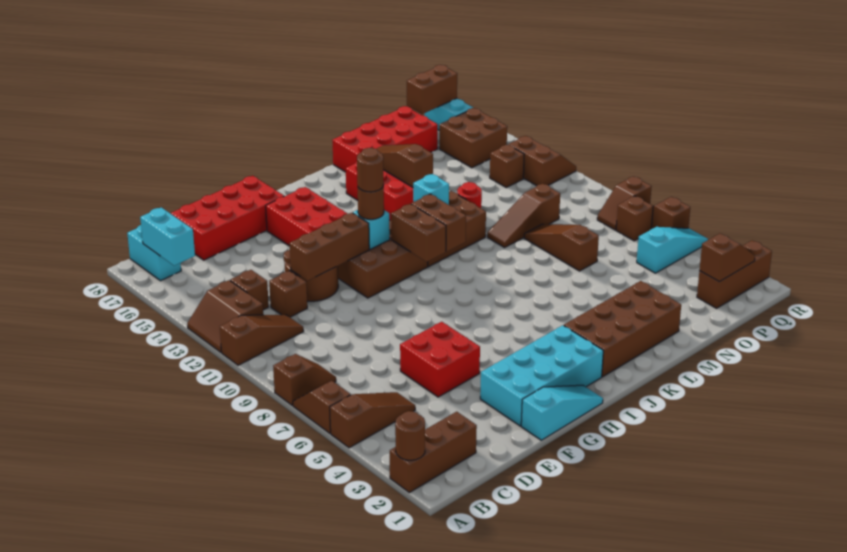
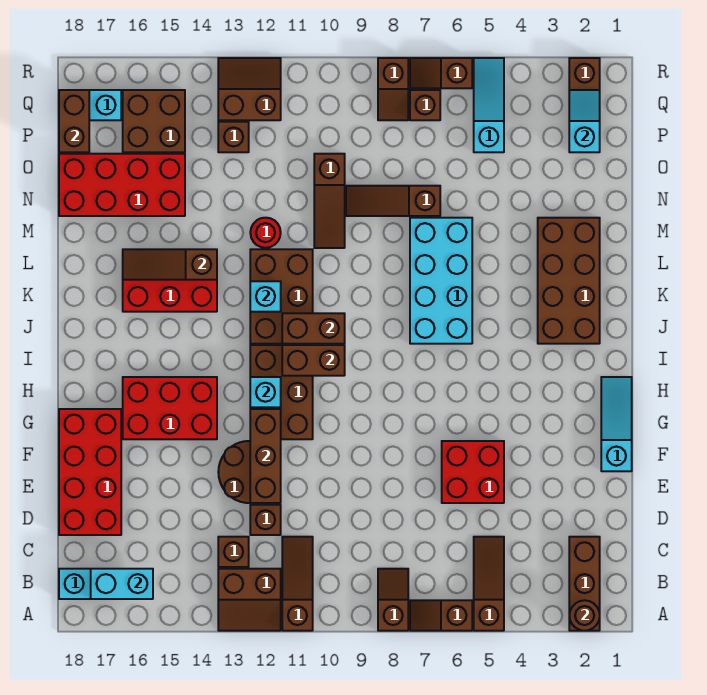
cyan 2x4 brick [480,325,603,426] -> cyan 2x4 brick moved to [410,218,472,344]
brown 1x1 round brick [358,185,384,219] -> none
brown 1x1 round brick [357,148,384,192] -> none
red 2x4 brick [332,106,438,172] -> red 2x4 brick turned to [59,154,185,216]
brown 1x2 slope [699,234,755,282] -> cyan 1x2 slope [569,90,600,152]

